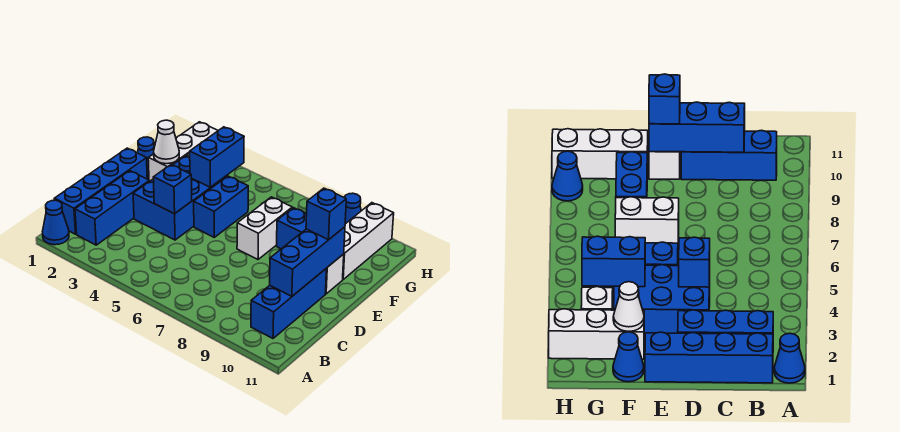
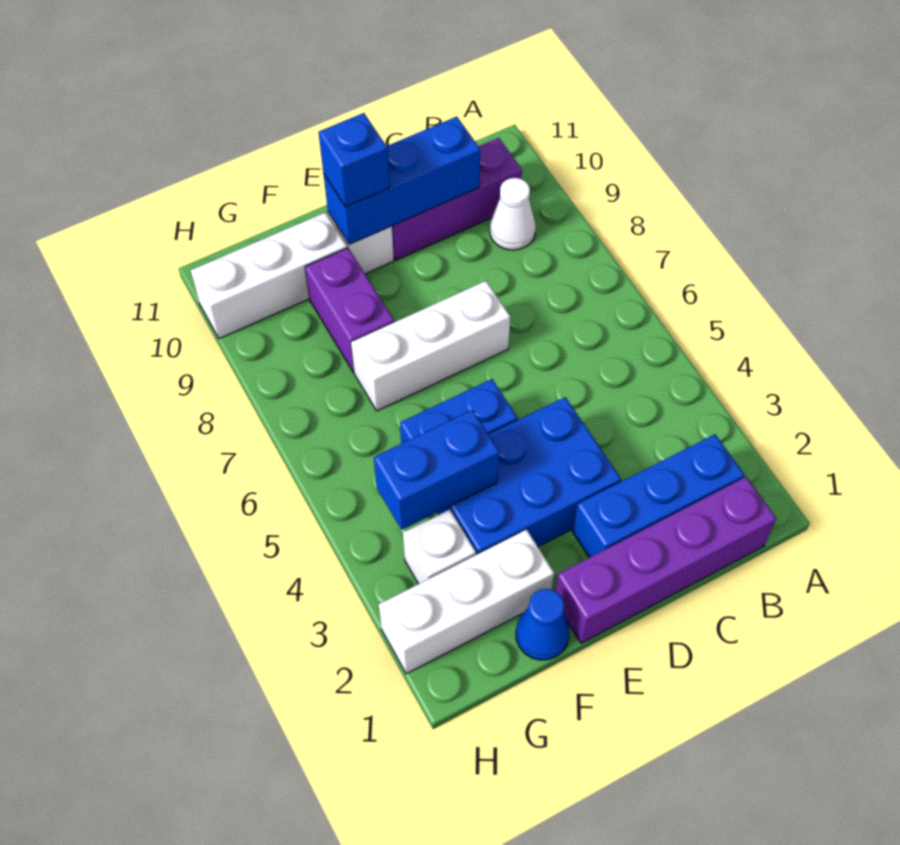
blue 1x1 cone [42,200,69,245] -> none
blue 1x4 brick [54,148,147,234] -> purple 1x4 brick [555,477,776,643]
blue 1x3 brick [251,269,326,338] -> purple 1x3 brick [392,138,522,260]
blue 1x1 brick [153,165,192,214] -> none
white 1x2 brick [237,197,292,259] -> white 1x3 brick [351,281,510,411]
white 1x1 cone [154,120,179,164] -> white 1x1 cone moved to [490,178,536,250]
blue 1x2 brick [277,208,307,249] -> purple 1x2 brick [305,248,394,372]
blue 1x1 cone [344,193,361,224] -> none

